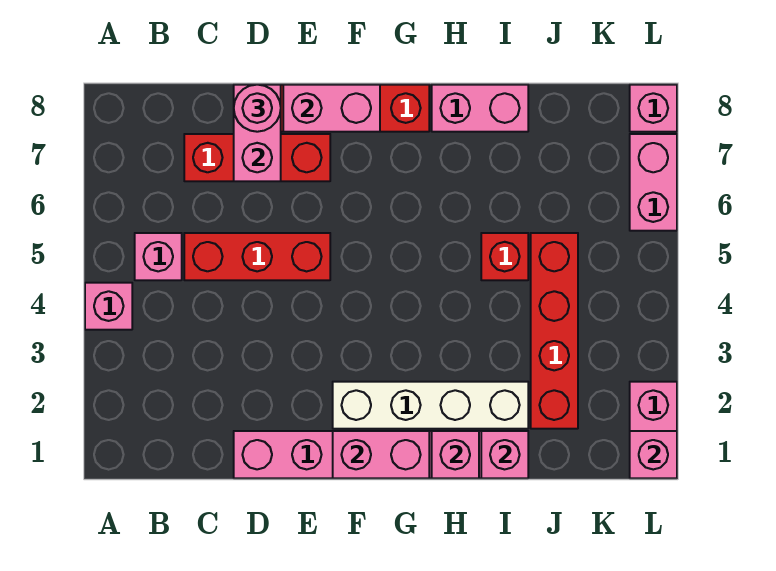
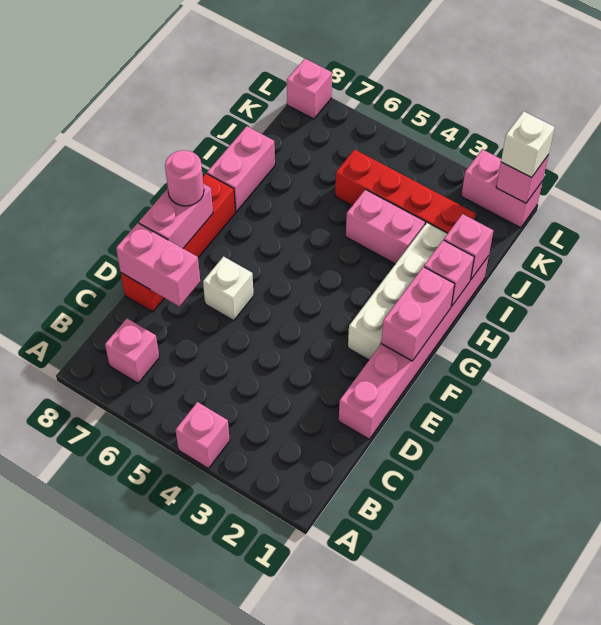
pink 1x1 brick [135,233,182,280] -> pink 1x1 brick moved to [105,318,159,383]
red 1x3 brick [184,233,330,280] -> none
red 1x3 brick [184,134,330,181] -> none
pink 1x1 round brick [234,85,281,132] -> pink 1x1 round brick moved to [165,150,204,206]
none -> white 1x1 brick [203,257,254,321]
red 1x1 brick [481,233,528,280] -> none
none -> white 1x1 brick [501,111,555,178]
pink 1x2 brick [630,134,677,231] -> pink 1x2 brick moved to [346,190,425,264]

